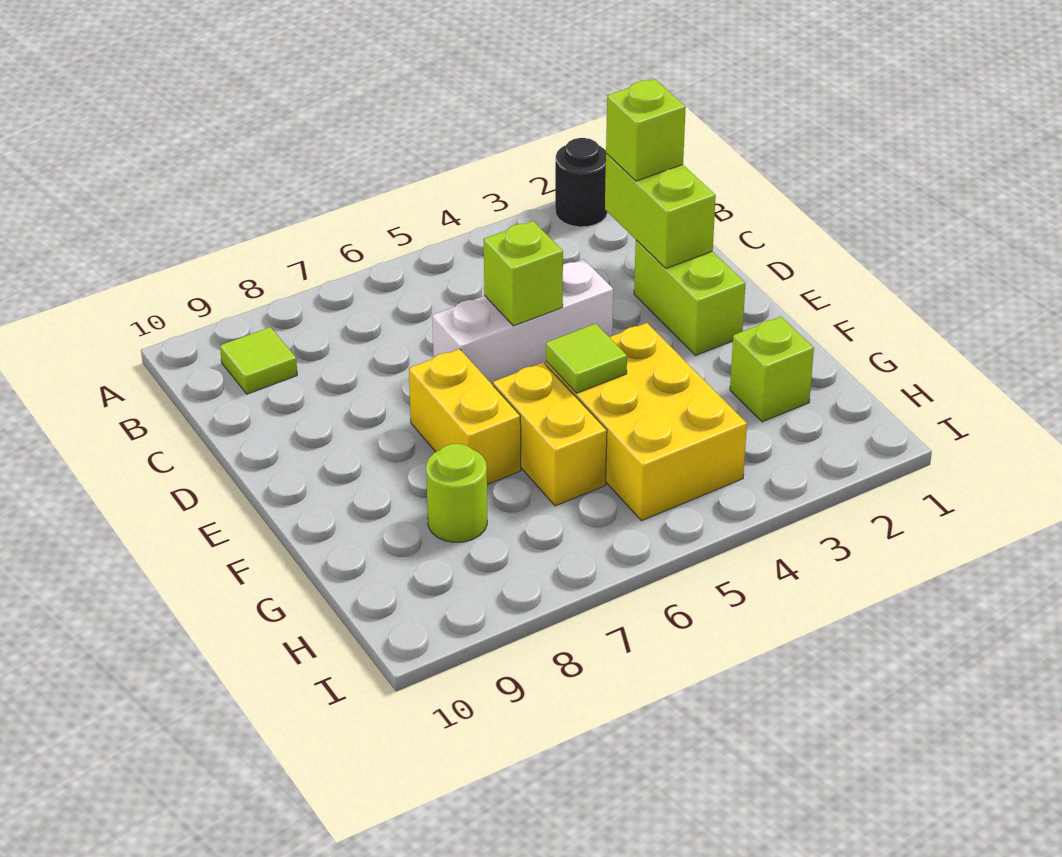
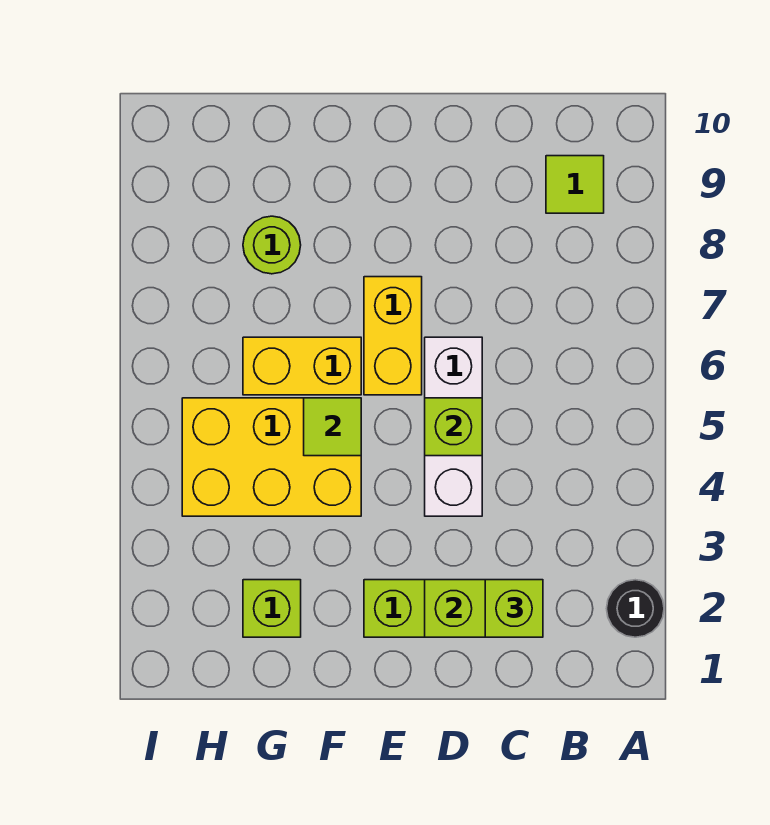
yellow 1x2 brick [409,349,521,484] -> yellow 1x2 brick turned to [364,277,422,395]

